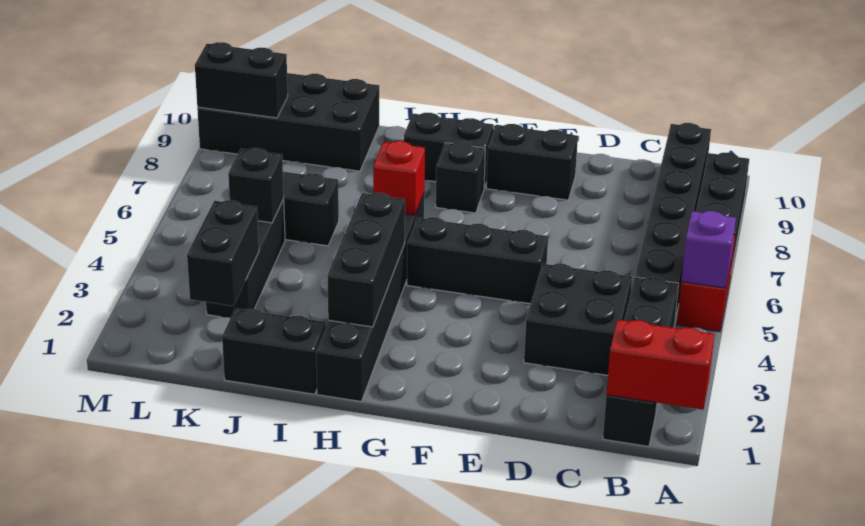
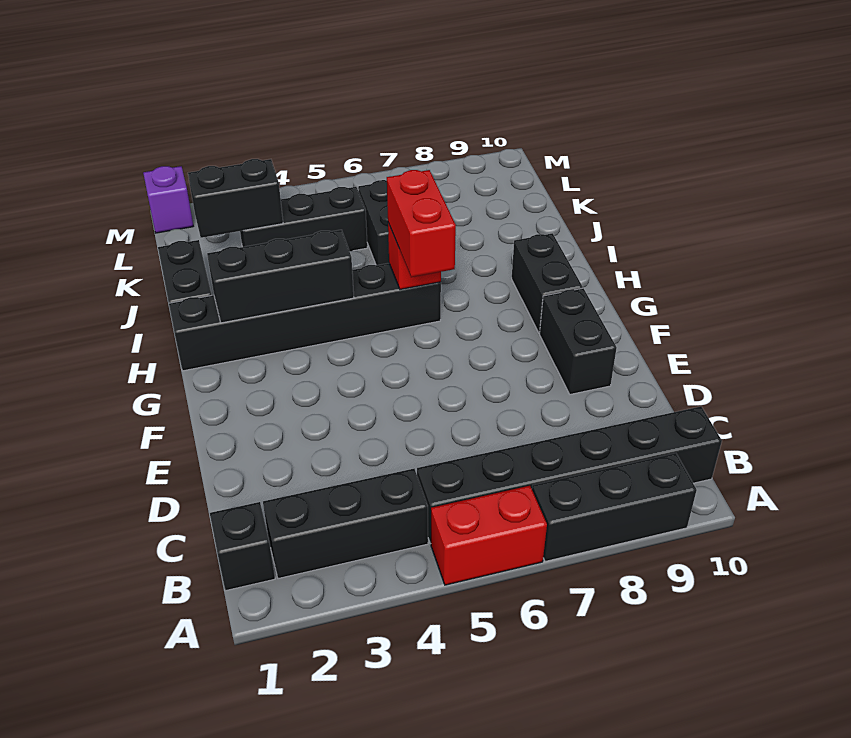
red 1x2 brick [606,320,714,410] -> red 1x2 brick moved to [387,170,456,277]
purple 1x1 brick [681,211,736,288] -> purple 1x1 brick moved to [143,166,193,233]
black 2x2 brick [524,264,632,375] -> none
black 1x3 brick [407,217,548,304] -> none
black 1x1 brick [436,142,485,213] -> none
black 2x4 brick [197,73,379,171] -> none
black 1x1 brick [228,148,284,223] -> none
black 1x2 brick [195,42,288,118] -> none

